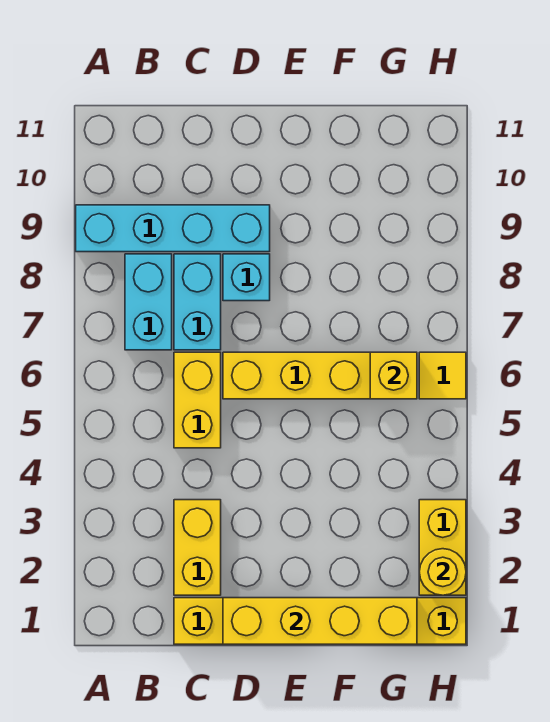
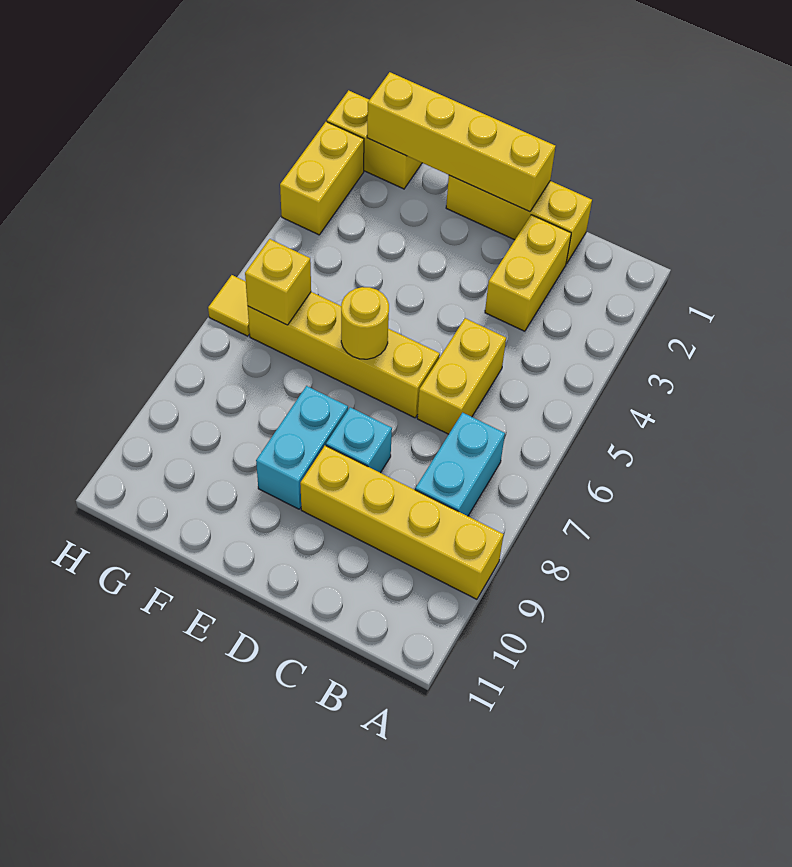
cyan 1x4 brick [76,205,270,252] -> yellow 1x4 brick [300,446,504,599]
cyan 1x2 brick [174,254,221,350] -> cyan 1x2 brick moved to [256,386,348,509]
yellow 1x1 round brick [419,549,466,595] -> yellow 1x1 round brick moved to [341,287,389,359]

